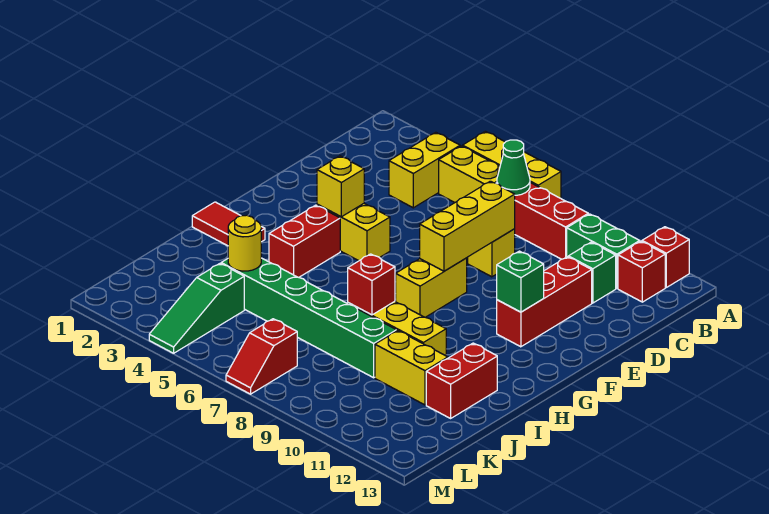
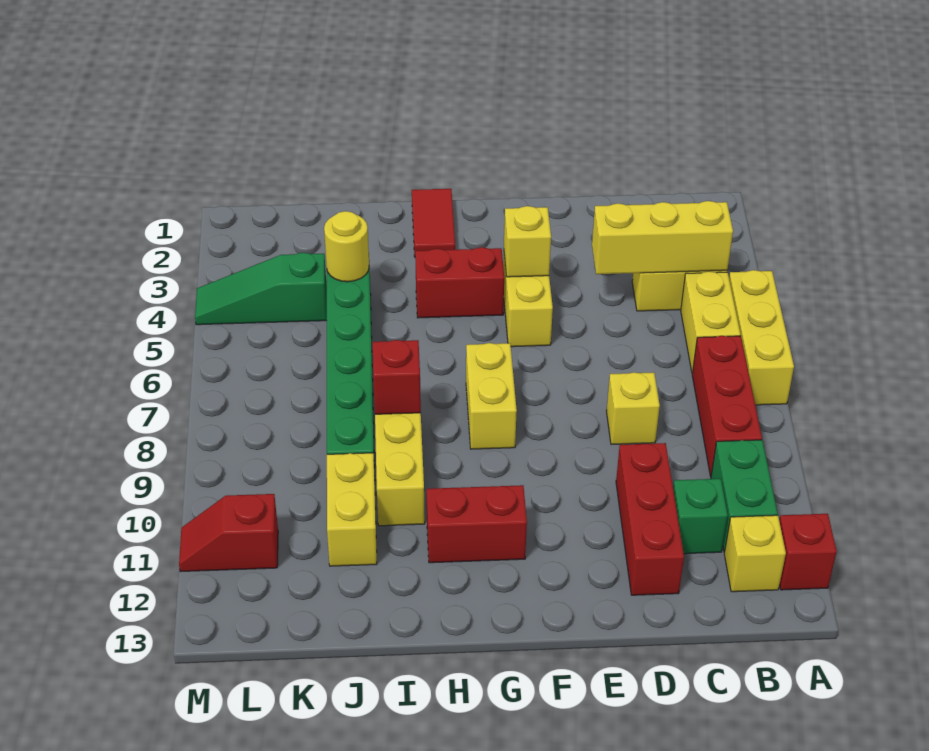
green 1x1 cone [497,140,530,195] -> none
red 1x1 brick [618,241,665,302] -> yellow 1x1 brick [724,515,786,592]
yellow 1x3 brick [420,181,515,271] -> yellow 1x3 brick moved to [592,201,733,274]
red 1x3 brick [497,257,592,347] -> red 1x3 brick turned to [616,443,684,595]
yellow 1x2 brick [396,258,467,317] -> yellow 1x2 brick turned to [466,343,517,449]
green 1x1 brick [497,251,544,312] -> none
red 1x2 brick [426,343,497,418] -> red 1x2 brick moved to [427,485,527,563]
red 1x2 slope [226,319,297,394] -> red 1x2 slope moved to [179,494,278,572]

